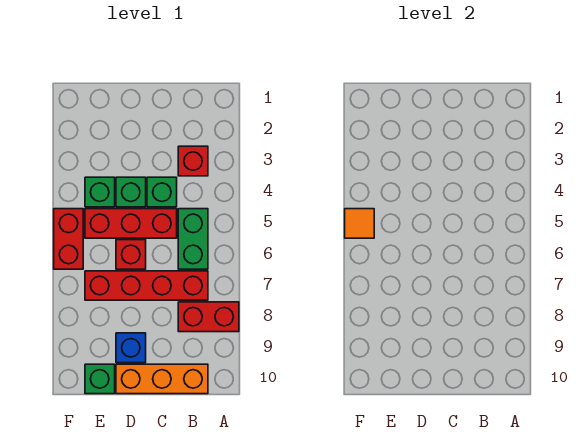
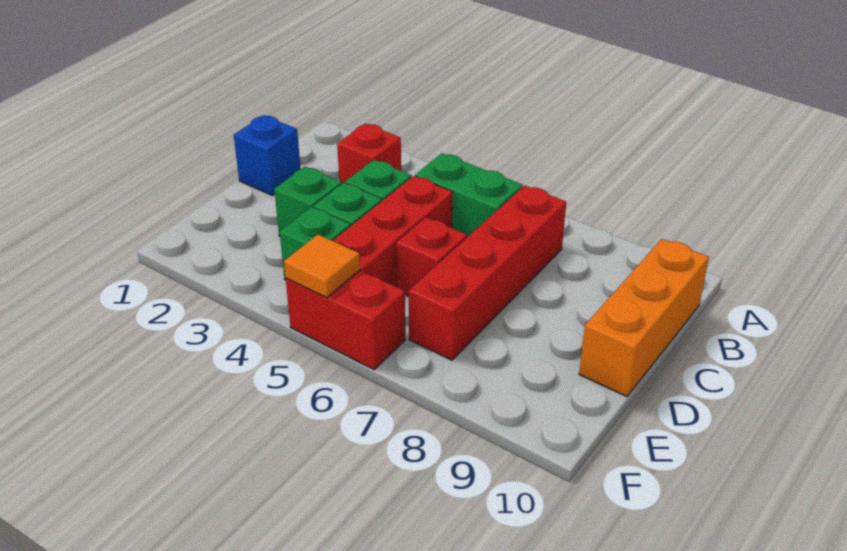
red 1x2 brick [178,302,239,332] -> none
blue 1x1 brick [116,333,146,363] -> blue 1x1 brick moved to [234,115,300,195]
green 1x1 brick [85,364,115,394] -> green 1x1 brick moved to [274,167,342,236]

